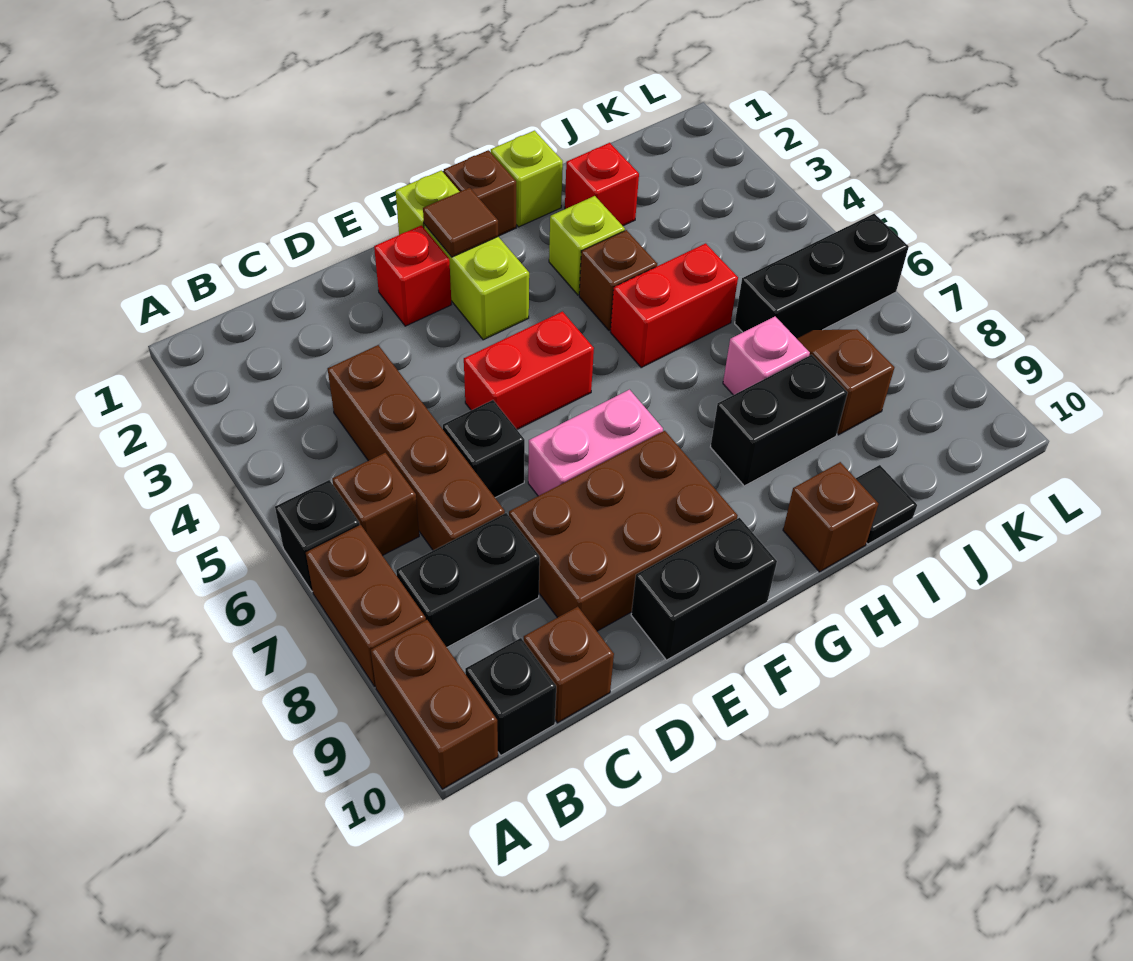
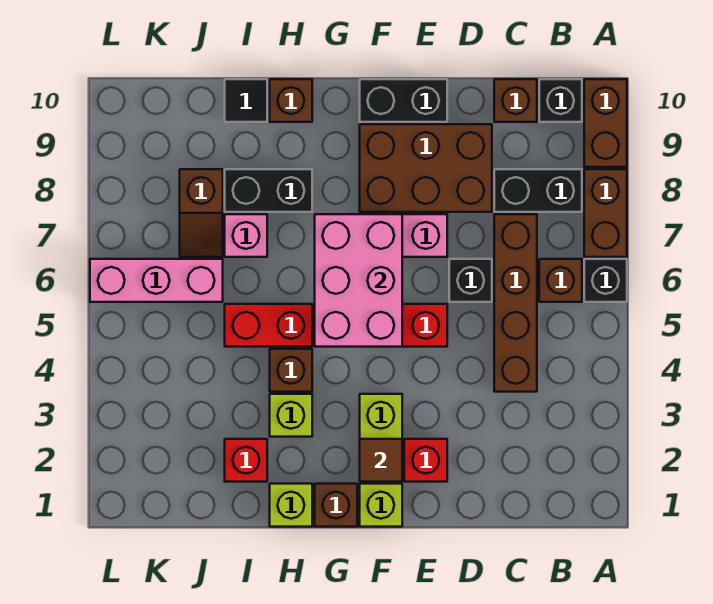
none -> pink 2x3 brick [315,214,402,347]
black 1x3 brick [735,214,909,338] -> pink 1x3 brick [90,259,223,302]

